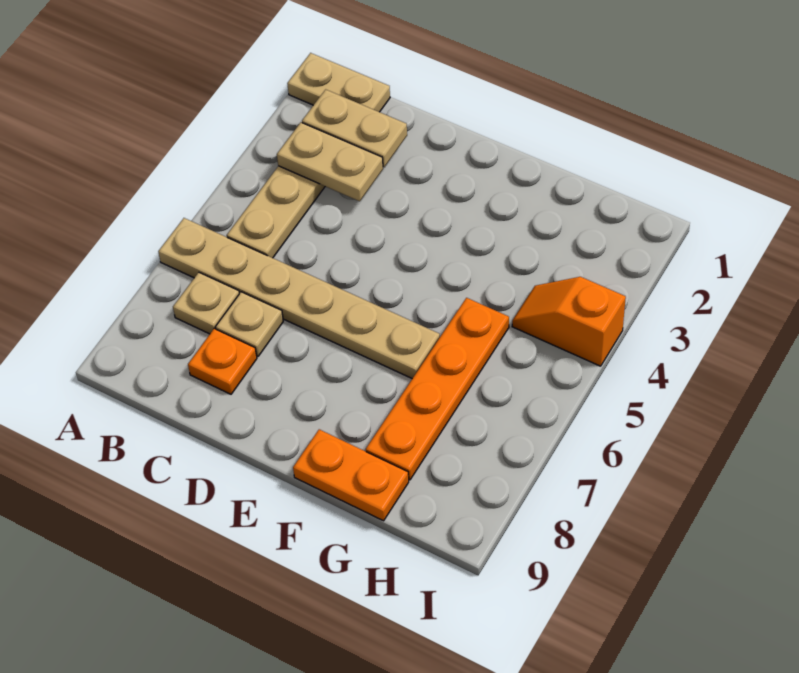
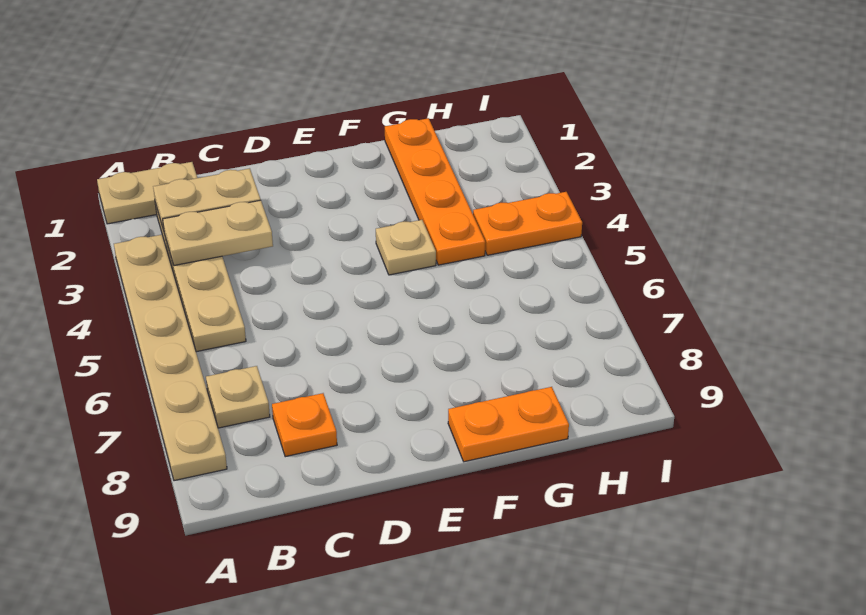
tan 1x6 plate [158,218,440,379] -> tan 1x6 plate turned to [114,235,227,481]
tan 1x1 plate [216,292,283,356] -> tan 1x1 plate moved to [376,220,436,275]
orange 1x4 plate [366,298,509,480] -> orange 1x4 plate moved to [385,118,485,265]
orange 1x2 slope [512,277,626,366] -> orange 1x2 plate [473,192,582,255]

